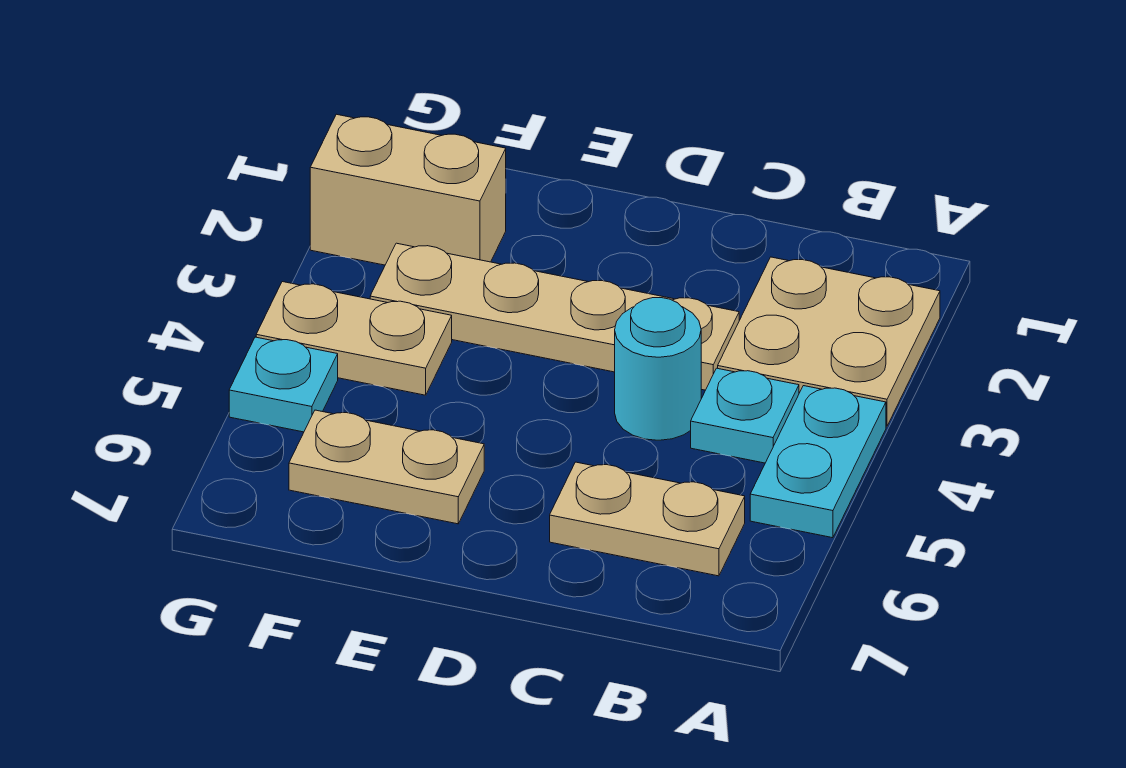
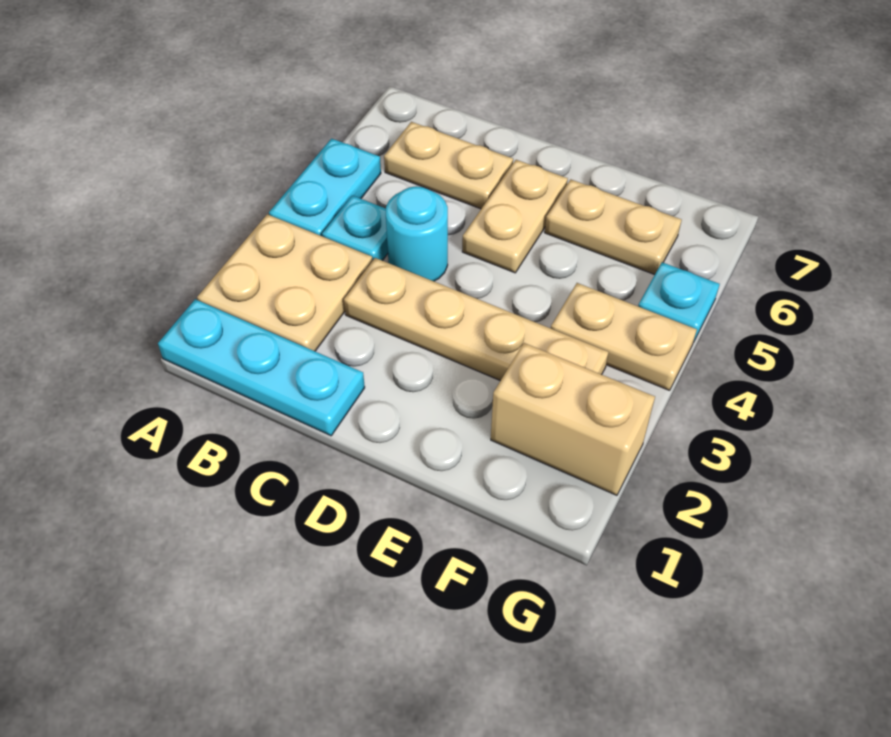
none -> cyan 1x3 plate [158,299,365,436]
none -> tan 1x2 plate [462,160,568,273]

